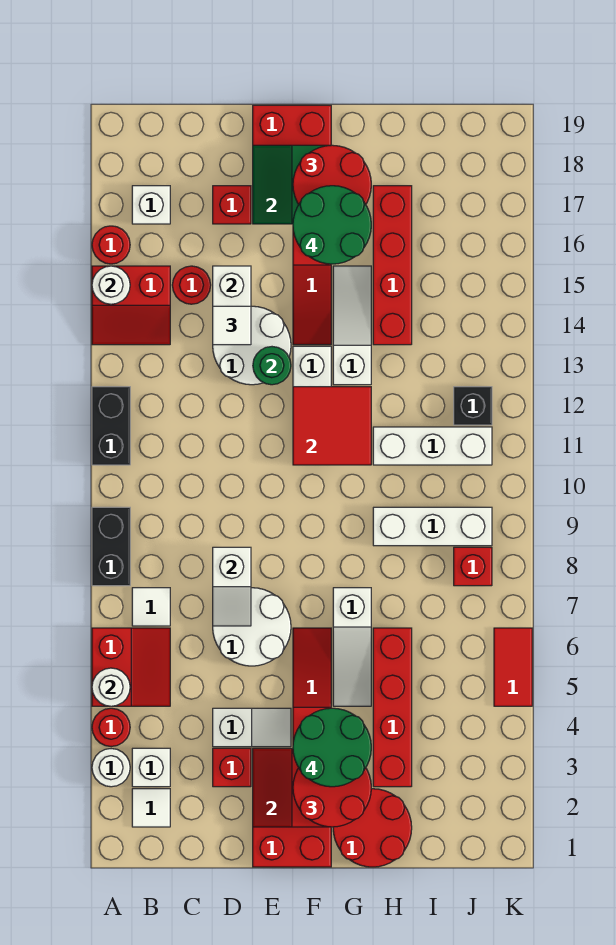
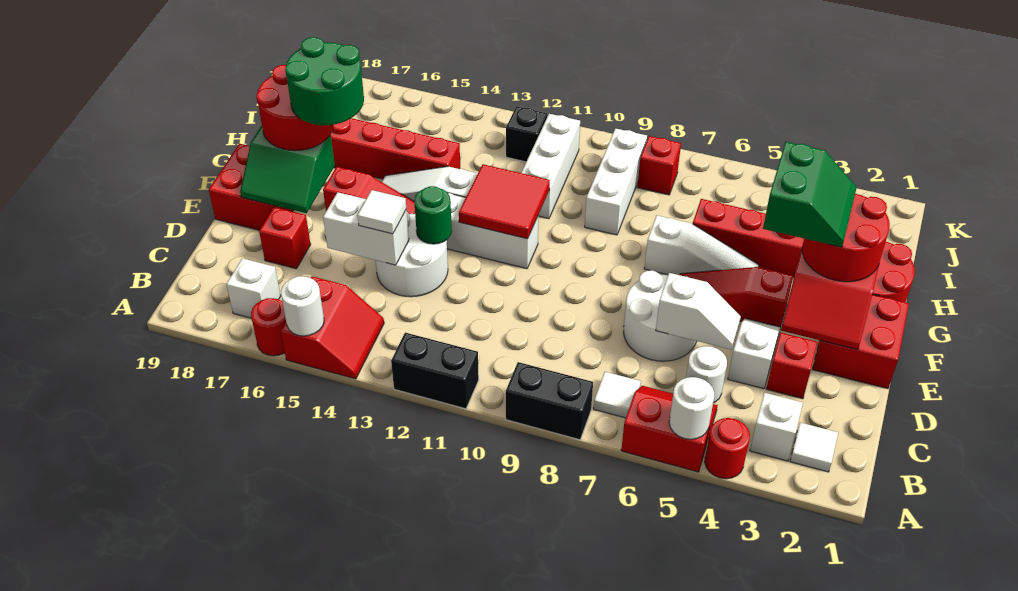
white 1x1 round brick [92,749,130,787] -> white 1x1 round brick moved to [686,346,727,403]
red 1x1 round brick [172,266,211,304] -> none
white 1x2 slope [213,547,251,626] -> white 1x2 slope moved to [656,273,741,349]
green 2x2 round brick [293,708,371,787] -> green 2x2 slope [763,142,857,247]
red 1x2 tile [494,628,532,706] -> none

